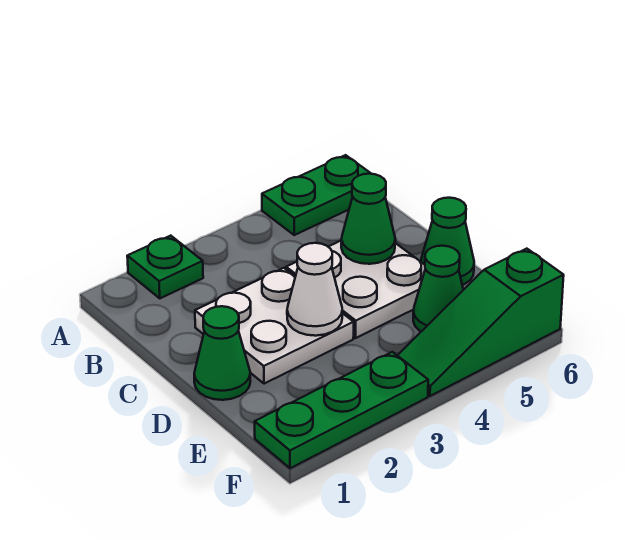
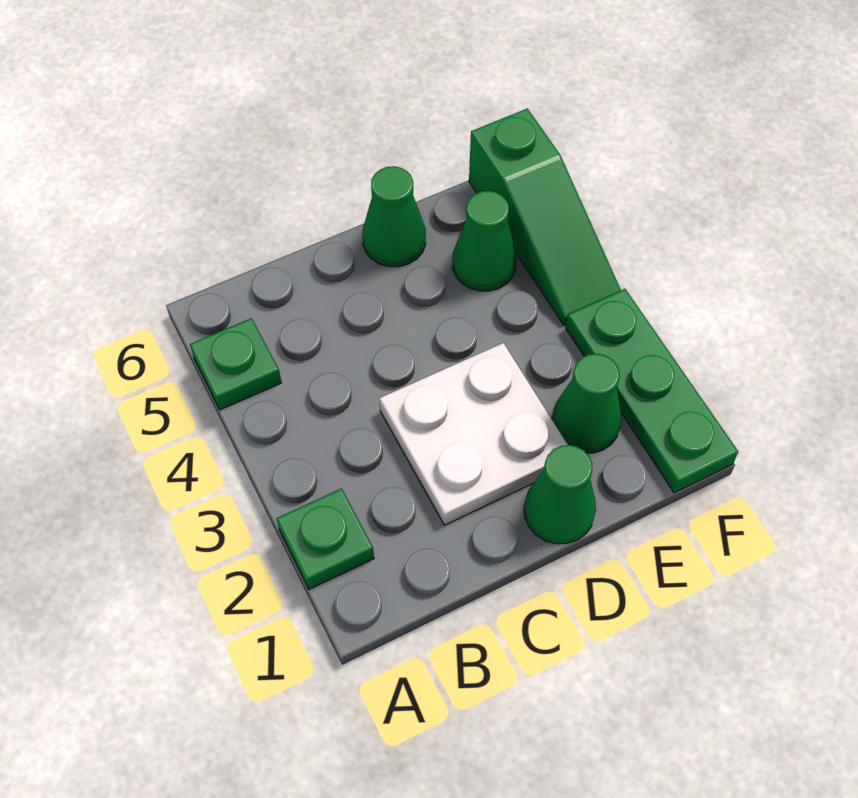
green 1x2 plate [262,155,371,235] -> green 1x1 plate [190,318,281,410]
white 2x2 plate [286,240,425,338] -> none
green 1x1 cone [341,174,395,264] -> green 1x1 cone moved to [552,354,622,453]
white 1x1 cone [287,243,342,336] -> none

